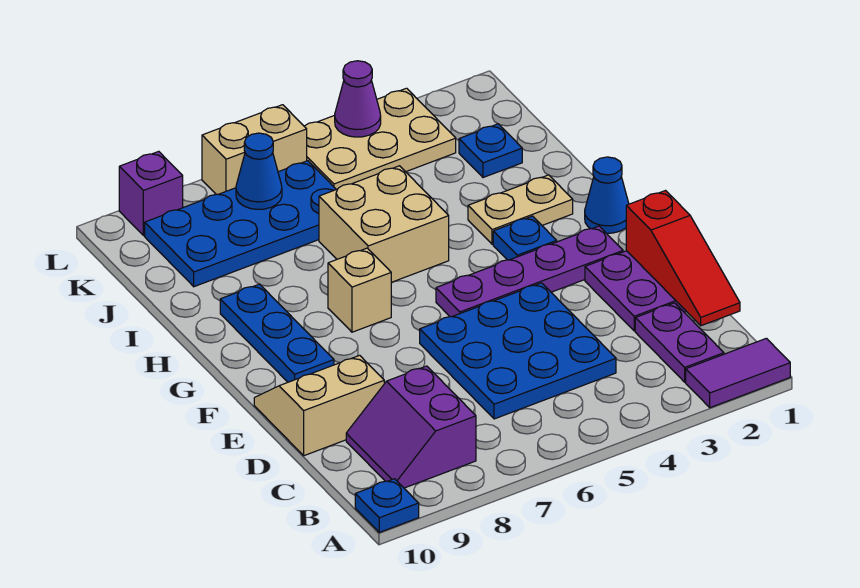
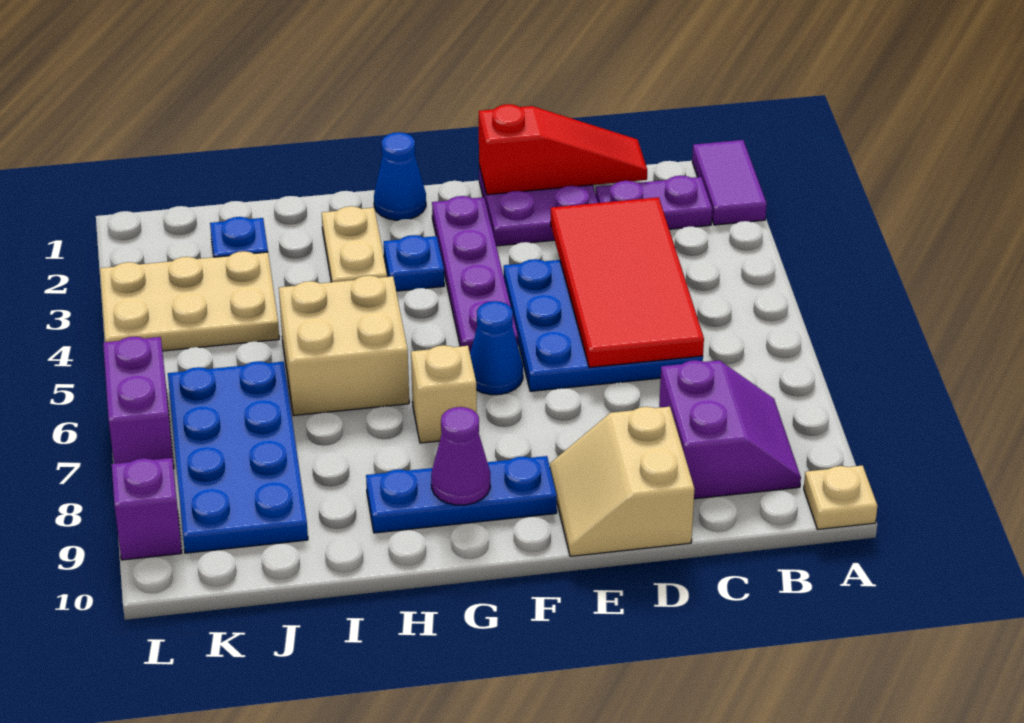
blue 1x1 plate [355,479,419,532] -> tan 1x1 plate [804,465,877,529]
purple 2x2 slope [346,366,476,488] -> purple 2x2 slope turned to [659,360,801,499]
none -> red 2x4 tile [551,197,704,368]
tan 2x3 plate [304,88,456,190] -> tan 2x3 plate turned to [100,251,279,351]
blue 1x1 cone [236,133,282,209] -> blue 1x1 cone moved to [470,301,523,395]
purple 1x1 cone [335,61,381,137] -> purple 1x1 cone moved to [431,407,490,505]
tan 1x2 brick [202,105,307,194] -> purple 1x2 brick [103,337,174,469]

